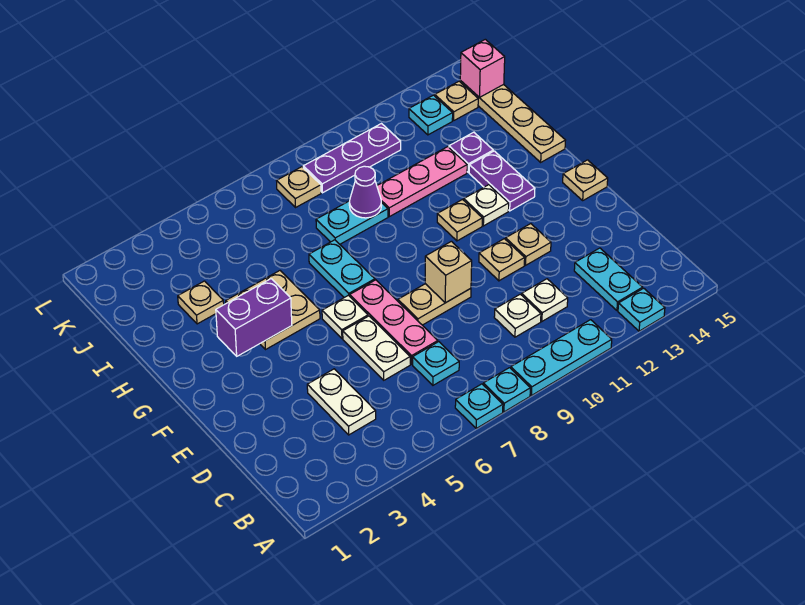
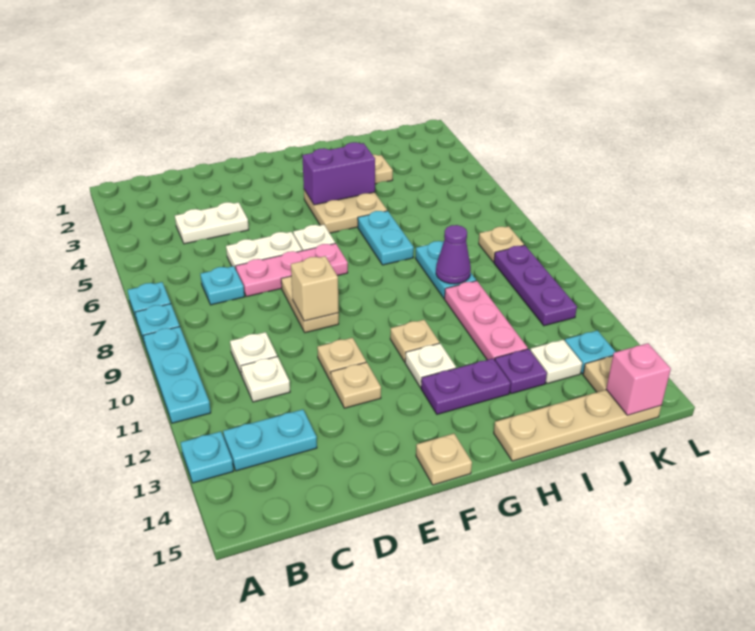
purple 1x2 brick [216,279,292,356] -> purple 1x2 brick turned to [302,142,375,205]
cyan 1x2 plate [309,240,375,298] -> cyan 1x2 plate turned to [358,211,414,265]
none -> white 1x1 plate [530,340,582,384]

